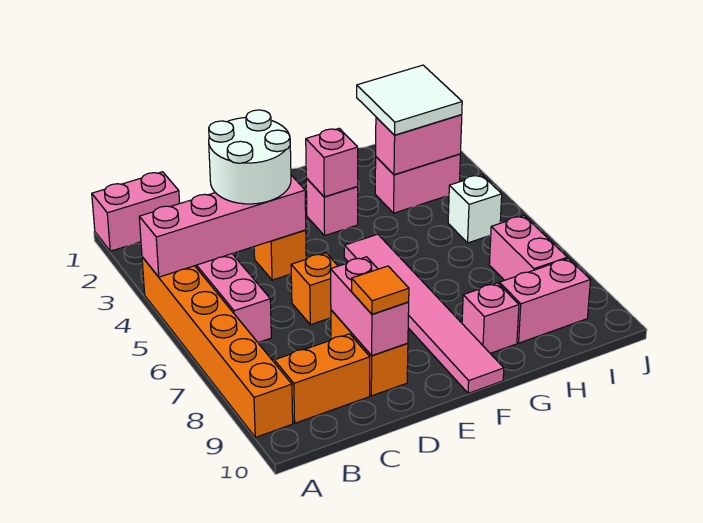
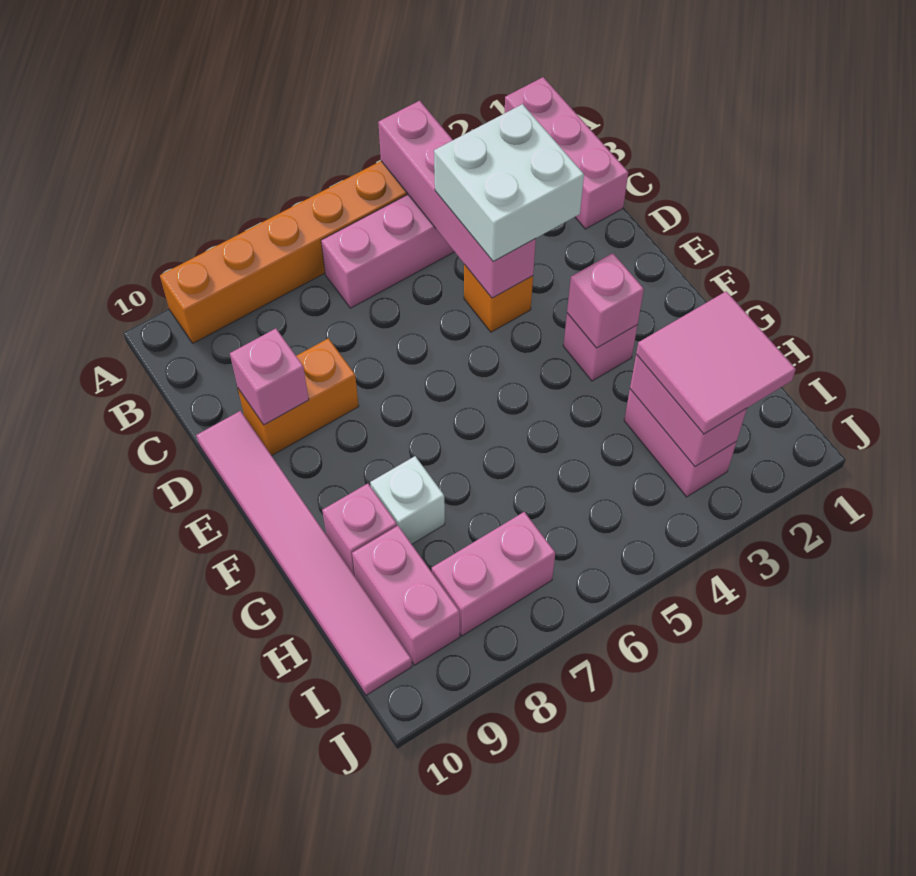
pink 1x2 brick [92,172,180,251] -> pink 1x3 brick [505,77,628,229]
orange 1x2 brick [274,334,370,423] -> none
white 2x2 round brick [209,110,291,204] -> white 2x2 brick [434,104,584,262]
orange 1x1 brick [291,253,338,325] -> none
pink 1x2 brick [331,257,409,356] -> pink 1x1 brick [230,329,309,425]
orange 1x1 tile [352,266,409,314] -> none
pink 1x6 tile [344,234,504,393] -> pink 1x6 tile turned to [196,411,412,695]
white 2x2 tile [357,65,462,135] -> pink 2x2 tile [636,291,796,434]
white 1x1 brick [448,175,502,243] -> white 1x1 brick moved to [370,456,445,544]

